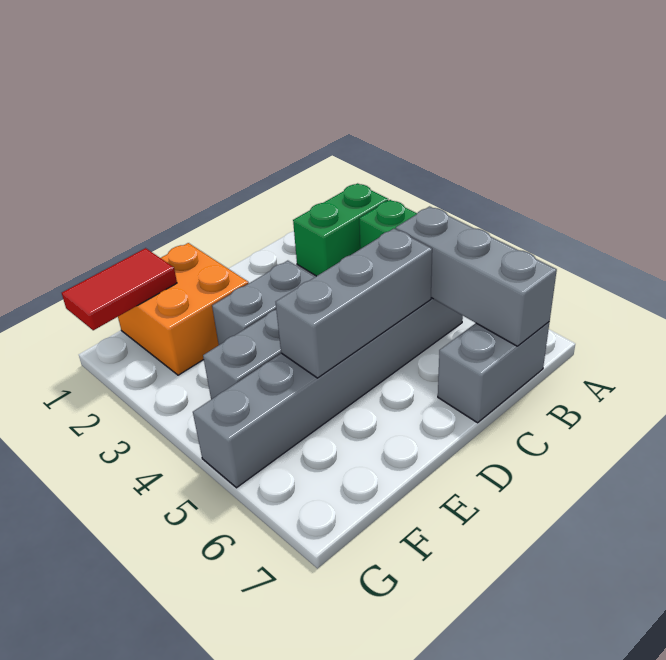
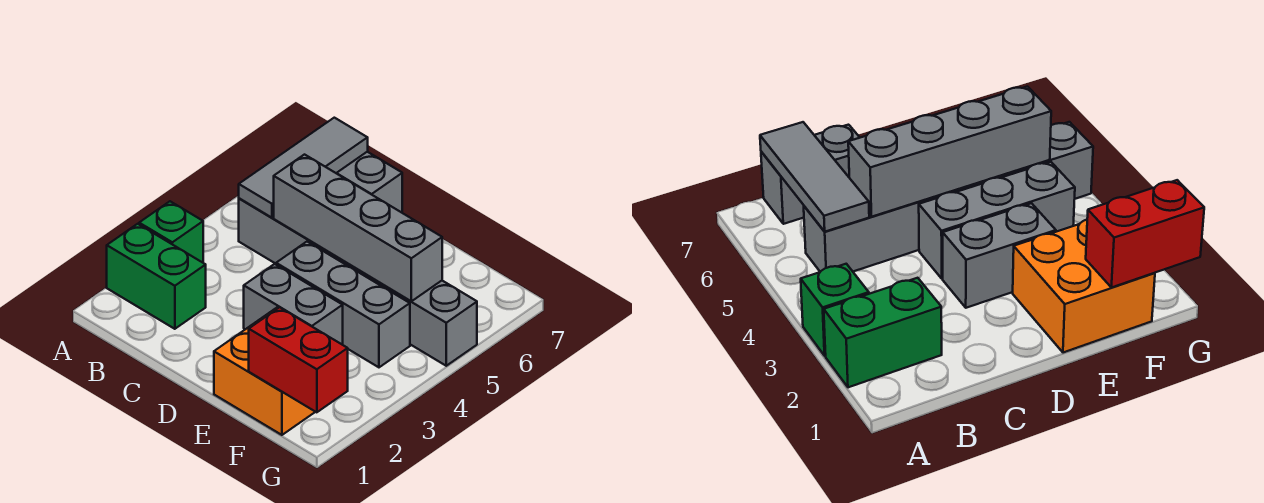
grey 1x3 brick [396,206,557,346] -> grey 1x3 tile [239,118,368,218]
grey 1x3 brick [276,229,432,378] -> grey 1x4 brick [274,155,442,301]
red 1x2 tile [62,248,177,330] -> red 1x2 brick [249,307,348,412]

